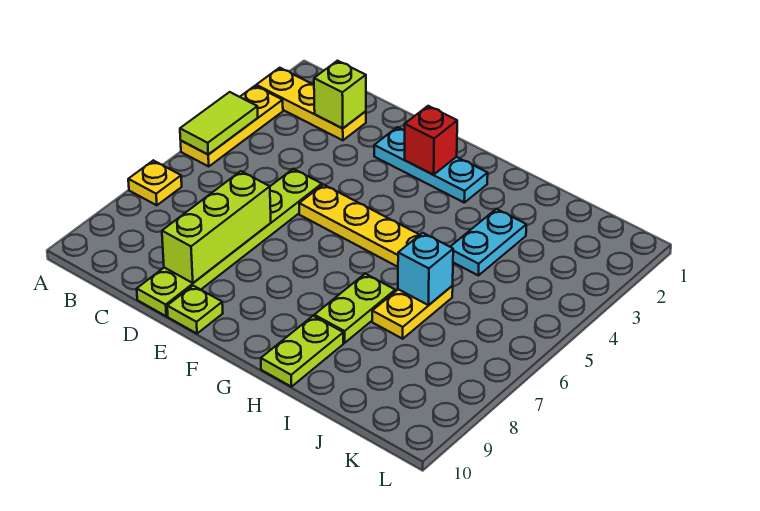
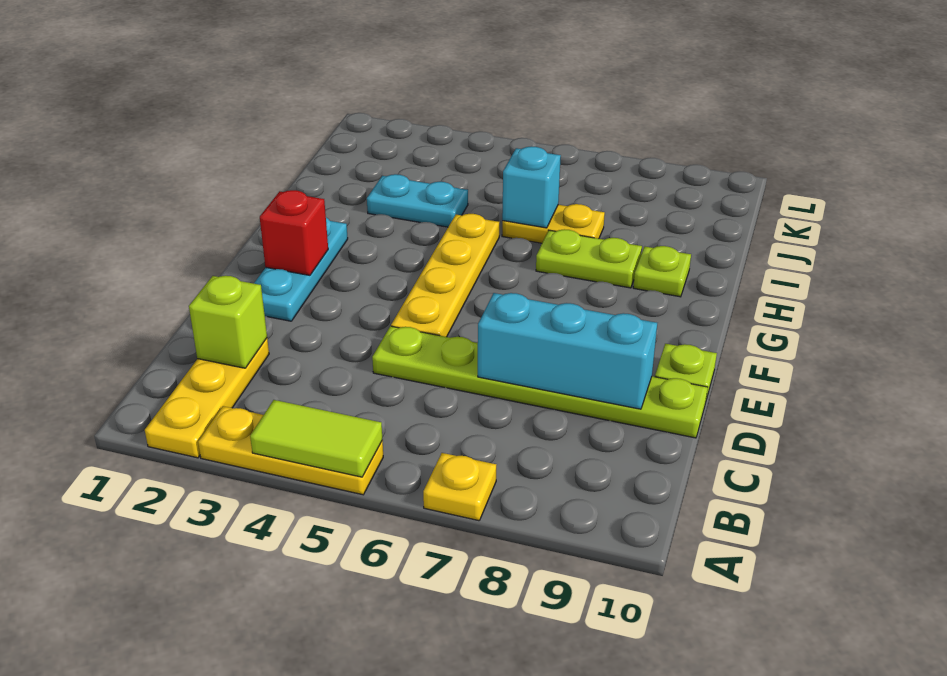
lime 1x3 brick [162,171,271,283] -> cyan 1x3 brick [478,293,657,409]
lime 1x2 plate [261,316,343,387] -> lime 1x1 plate [633,246,691,297]

